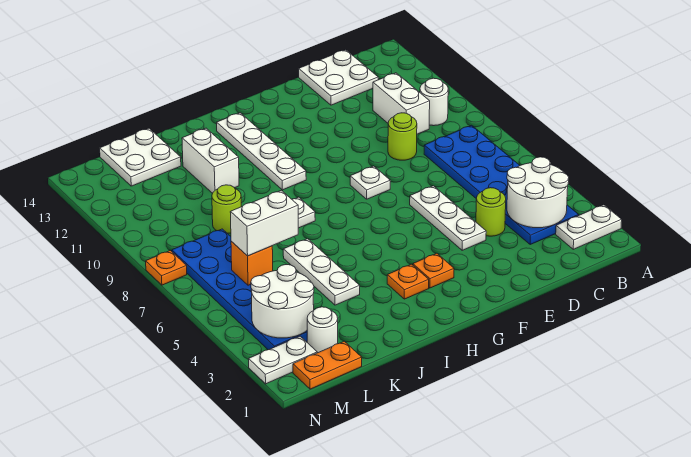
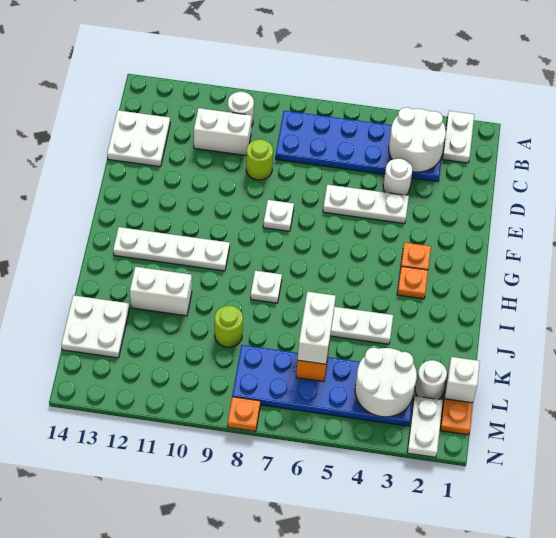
lime 1x1 round brick [476,188,506,236] -> white 1x1 round brick [383,158,412,195]
none -> white 1x1 brick [445,357,480,403]

